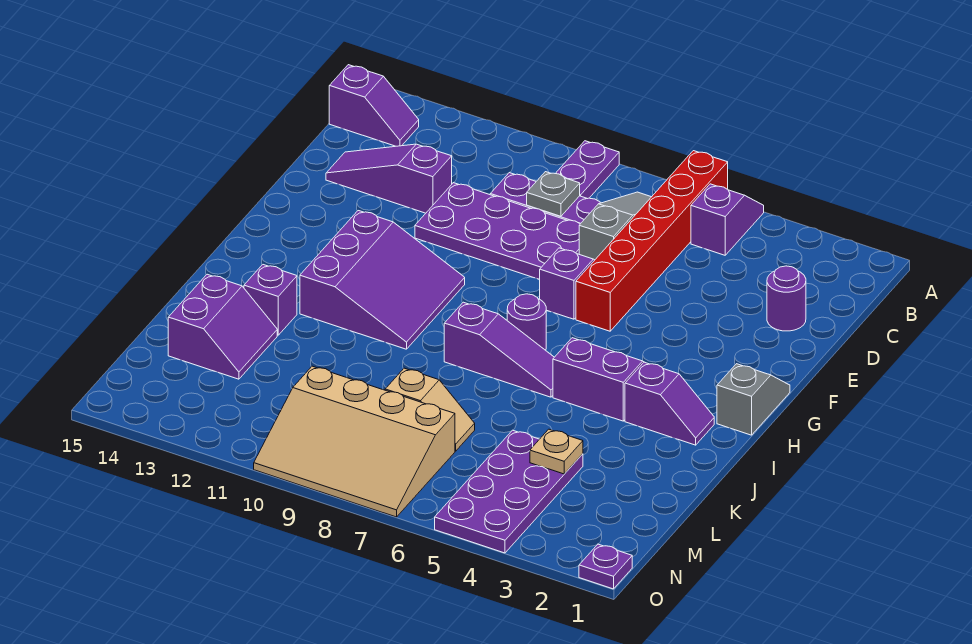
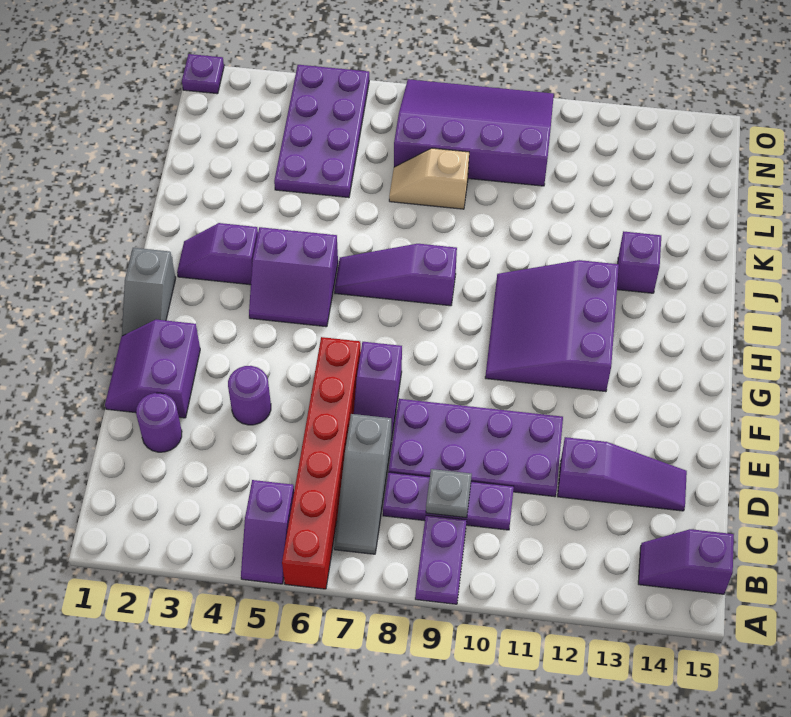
purple 1x1 round brick [507,294,546,350] -> purple 1x1 round brick moved to [228,366,271,425]
purple 2x2 slope [168,274,277,379] -> purple 2x2 slope moved to [105,320,200,418]
tan 1x1 plate [530,429,583,474] -> none
tan 3x4 slope [254,366,455,517] -> purple 3x4 slope [394,79,554,186]

